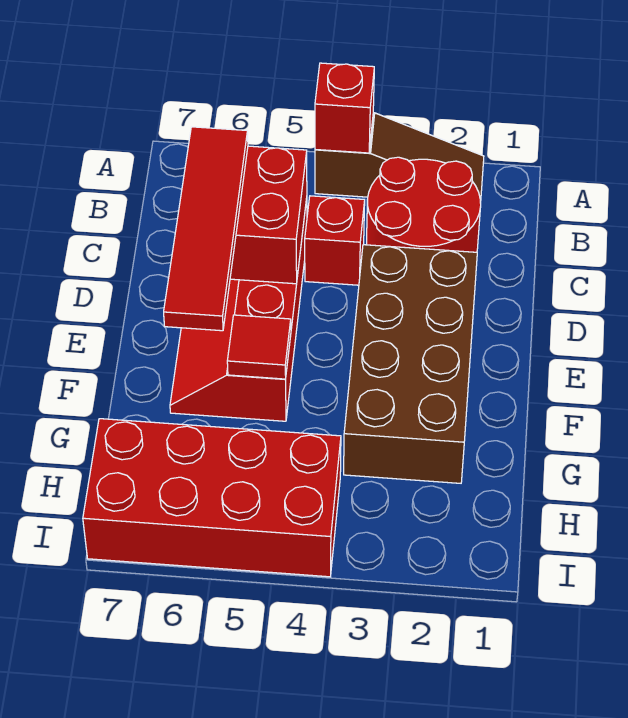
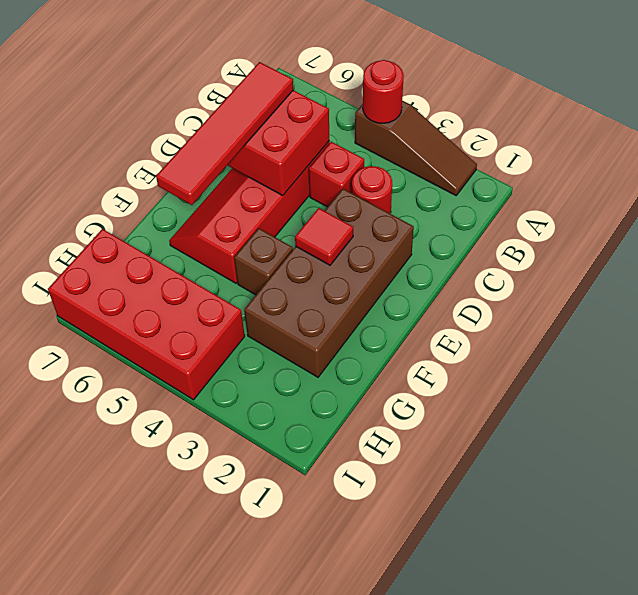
red 1x1 brick [315,63,374,153] -> red 1x1 round brick [363,60,404,123]
red 2x2 round brick [367,157,481,252] -> red 1x1 round brick [352,166,392,214]
none -> brown 1x1 brick [234,228,293,295]
red 1x1 tile [227,315,291,379] -> red 1x1 tile moved to [295,208,353,265]

